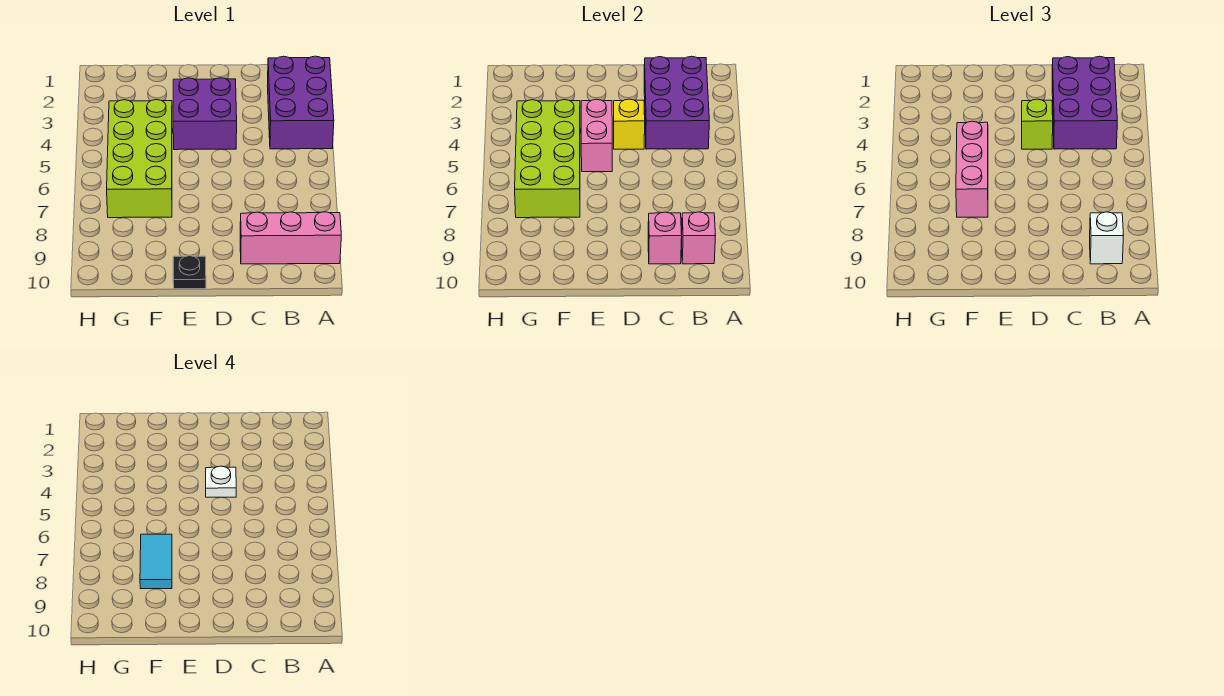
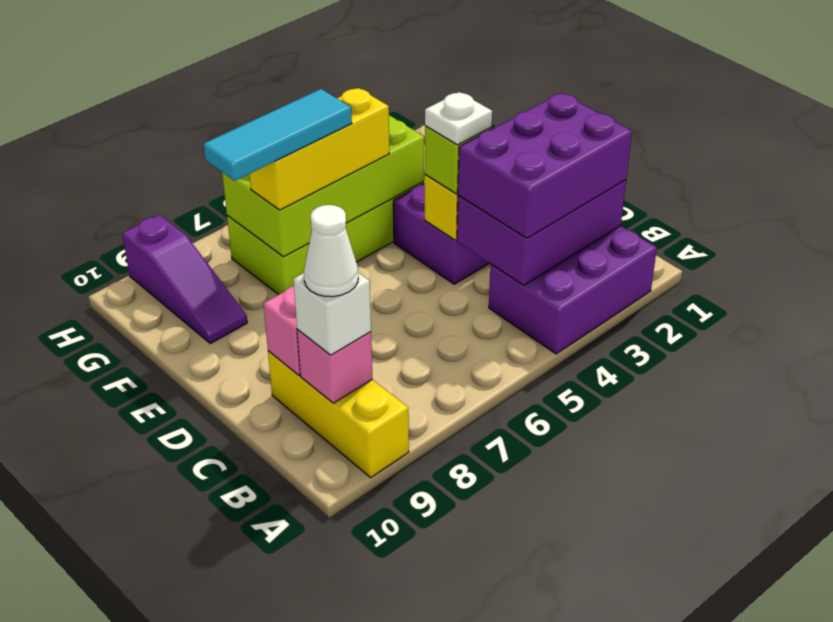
pink 1x3 brick [240,212,341,264] -> yellow 1x3 brick [268,351,409,477]
none -> white 1x1 cone [304,205,358,297]
pink 1x2 brick [581,99,612,172] -> none
black 1x1 plate [173,256,206,289] -> none
pink 1x3 brick [956,121,988,217] -> yellow 1x3 brick [249,88,389,210]
cyan 1x2 tile [140,534,172,589] -> cyan 1x3 tile [203,89,352,181]
none -> purple 1x3 slope [122,215,247,344]

